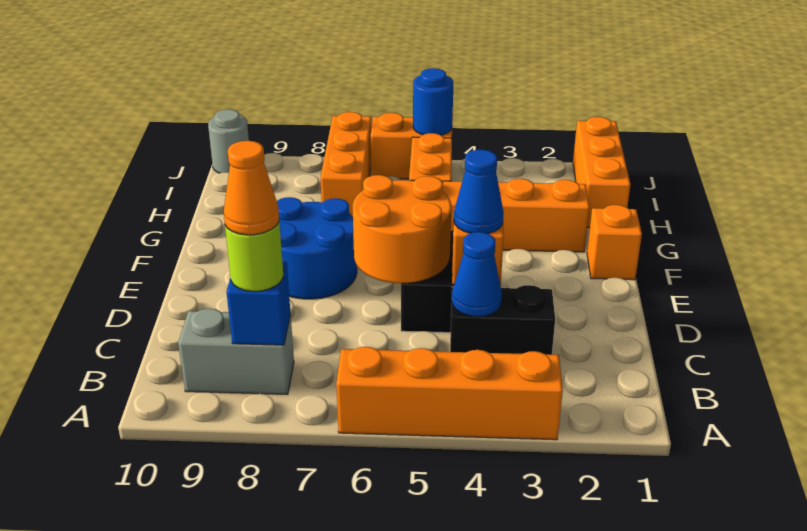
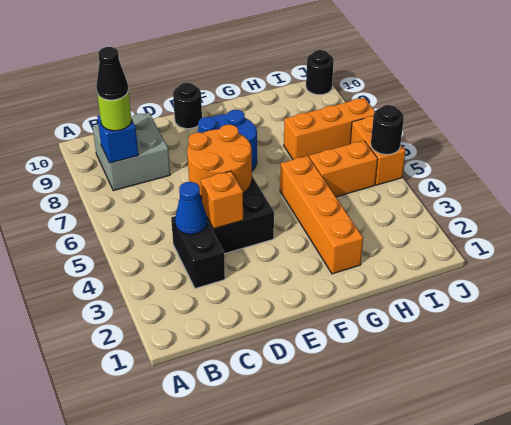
orange 1x4 brick [336,347,563,440] -> none
grey 1x2 brick [178,308,294,394] -> grey 2x2 brick [93,113,170,191]
orange 1x1 cone [224,141,279,235] -> black 1x1 cone [96,47,128,100]
blue 1x1 cone [454,150,504,234] -> none
none -> black 1x1 round brick [173,83,202,129]
orange 1x1 brick [587,205,642,280] -> none
orange 1x3 brick [573,117,630,228] -> none
blue 1x1 round brick [413,68,453,135] -> black 1x1 round brick [371,105,404,155]
grey 1x1 round brick [208,109,249,173] -> black 1x1 round brick [306,50,334,95]

